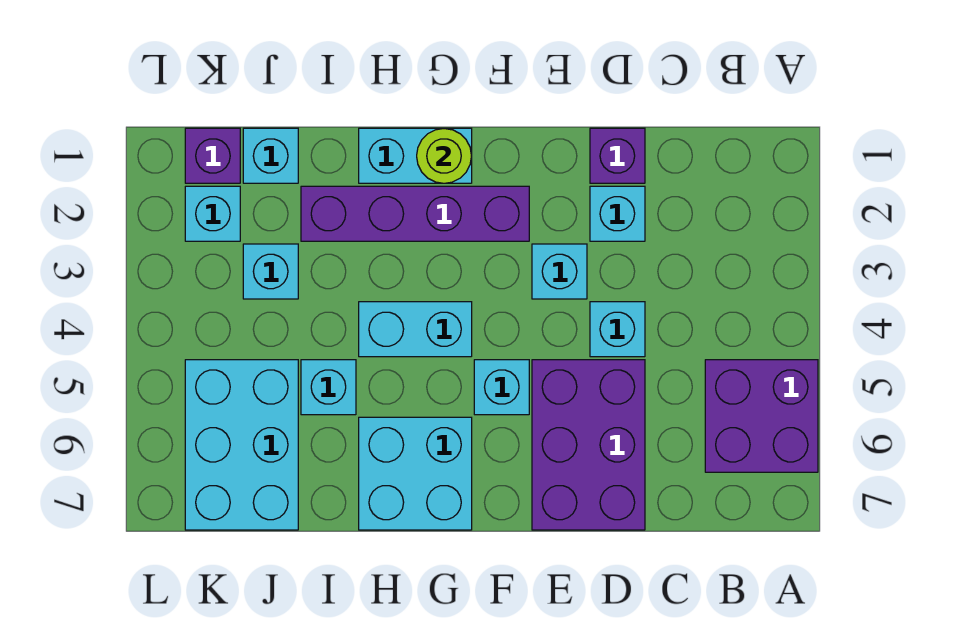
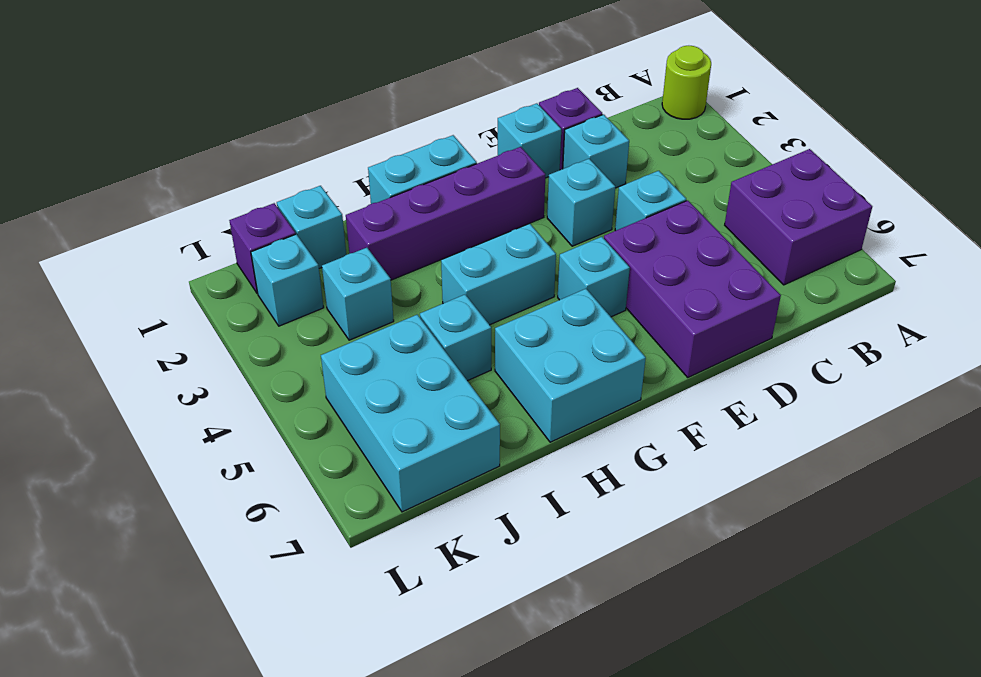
none -> cyan 1x1 brick [498,103,561,178]
lime 1x1 round brick [417,128,472,183] -> lime 1x1 round brick moved to [662,46,711,119]

